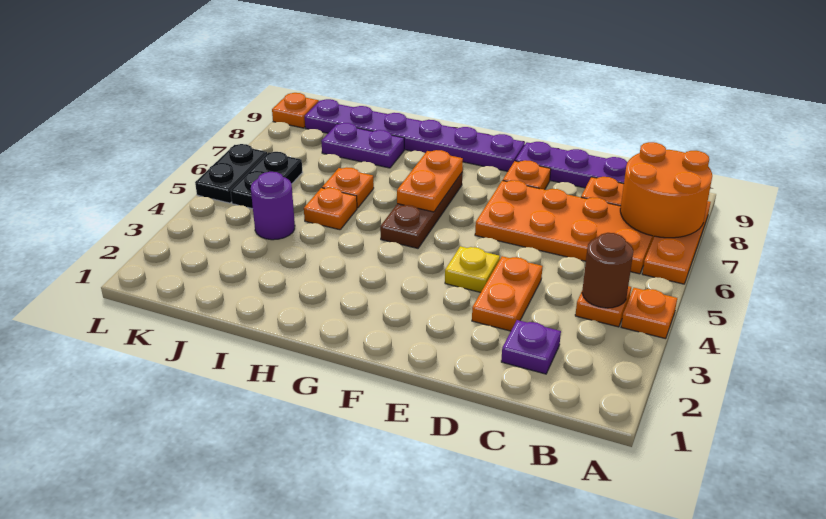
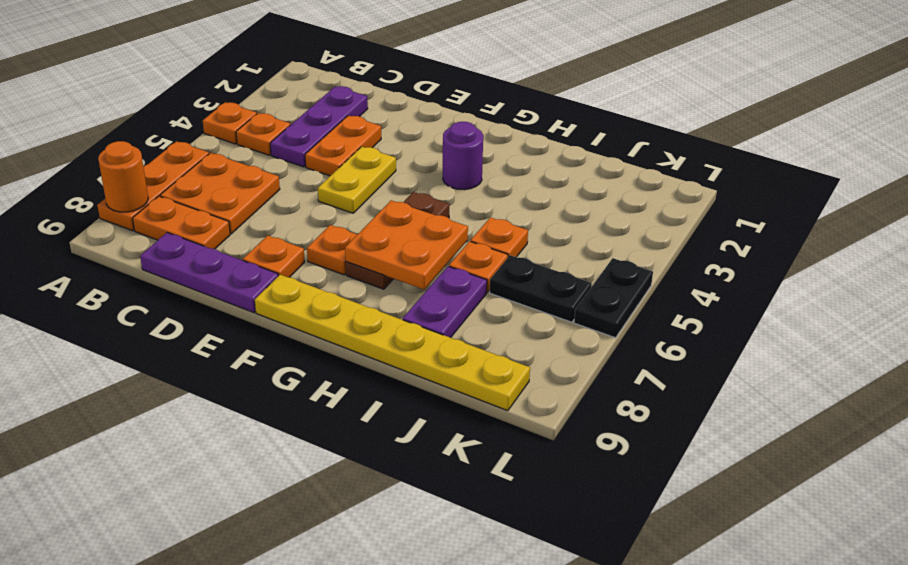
orange 2x2 round brick [620,142,712,238] -> orange 1x1 round brick [98,141,148,212]
brown 1x1 round brick [582,233,633,308] -> none
orange 2x4 plate [475,180,654,274] -> orange 2x2 plate [160,153,280,234]
purple 1x1 plate [501,320,561,374] -> purple 1x3 plate [270,86,368,167]
yellow 1x1 plate [445,246,500,292] -> yellow 1x2 plate [318,147,396,213]
purple 1x6 plate [305,99,525,171] -> yellow 1x6 plate [255,275,530,411]
orange 1x2 plate [397,150,463,212] -> orange 2x2 plate [345,200,468,289]
purple 1x2 plate [321,123,404,168] -> purple 1x2 plate turned to [403,266,487,338]
purple 1x1 round brick [251,172,295,240] -> purple 1x1 round brick moved to [443,122,483,190]
black 1x2 plate [231,152,303,209] -> black 1x2 plate turned to [490,255,592,322]
orange 1x1 plate [272,93,319,128] -> orange 1x1 plate moved to [307,225,358,275]

